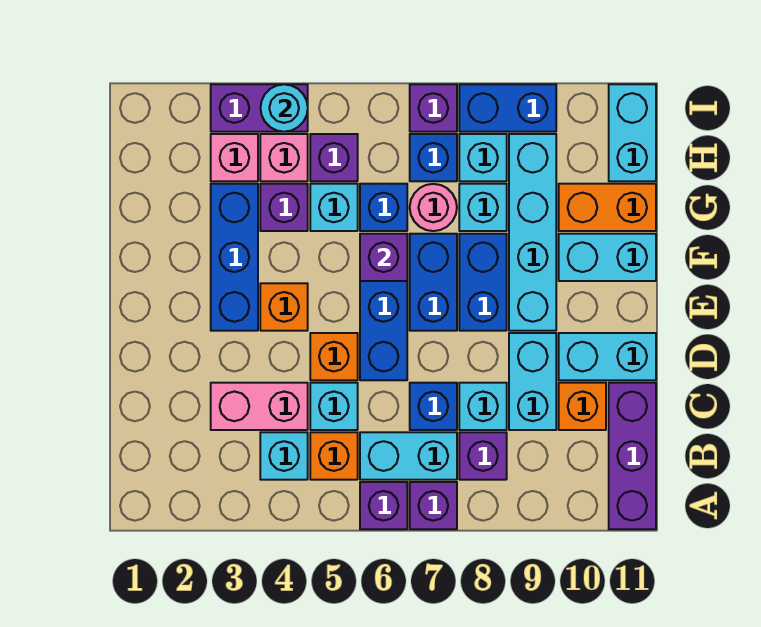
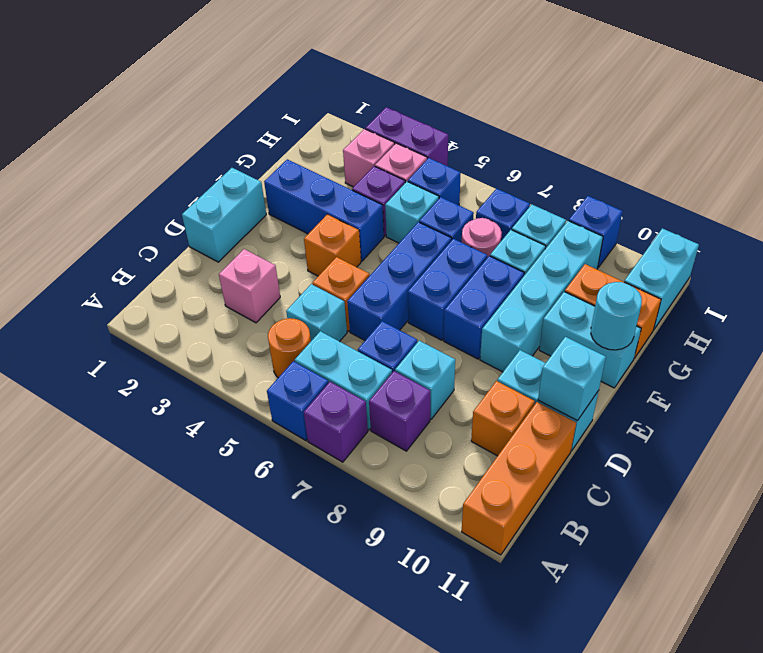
purple 1x1 brick [360,482,407,529] -> blue 1x1 brick [267,361,328,441]
purple 1x3 brick [609,383,656,529] -> orange 1x3 brick [462,402,576,555]
cyan 1x1 brick [260,432,308,480] -> cyan 1x1 brick moved to [538,337,606,421]
orange 1x1 brick [310,432,358,480] -> orange 1x1 round brick [268,318,311,378]
pink 1x2 brick [211,383,308,430] -> pink 1x1 brick [219,249,280,323]
cyan 1x2 brick [509,333,556,430] -> cyan 1x2 brick moved to [182,168,266,262]
blue 1x3 brick [211,184,258,331] -> blue 1x3 brick turned to [264,159,384,261]
purple 1x1 brick [360,234,407,281] -> none
purple 1x1 brick [310,134,358,181] -> blue 1x1 brick [408,158,461,205]
cyan 1x1 round brick [261,84,308,132] -> cyan 1x1 round brick moved to [591,282,642,350]
purple 1x1 brick [410,84,457,132] -> none
blue 1x2 brick [459,84,556,132] -> blue 1x1 brick [569,196,623,267]

